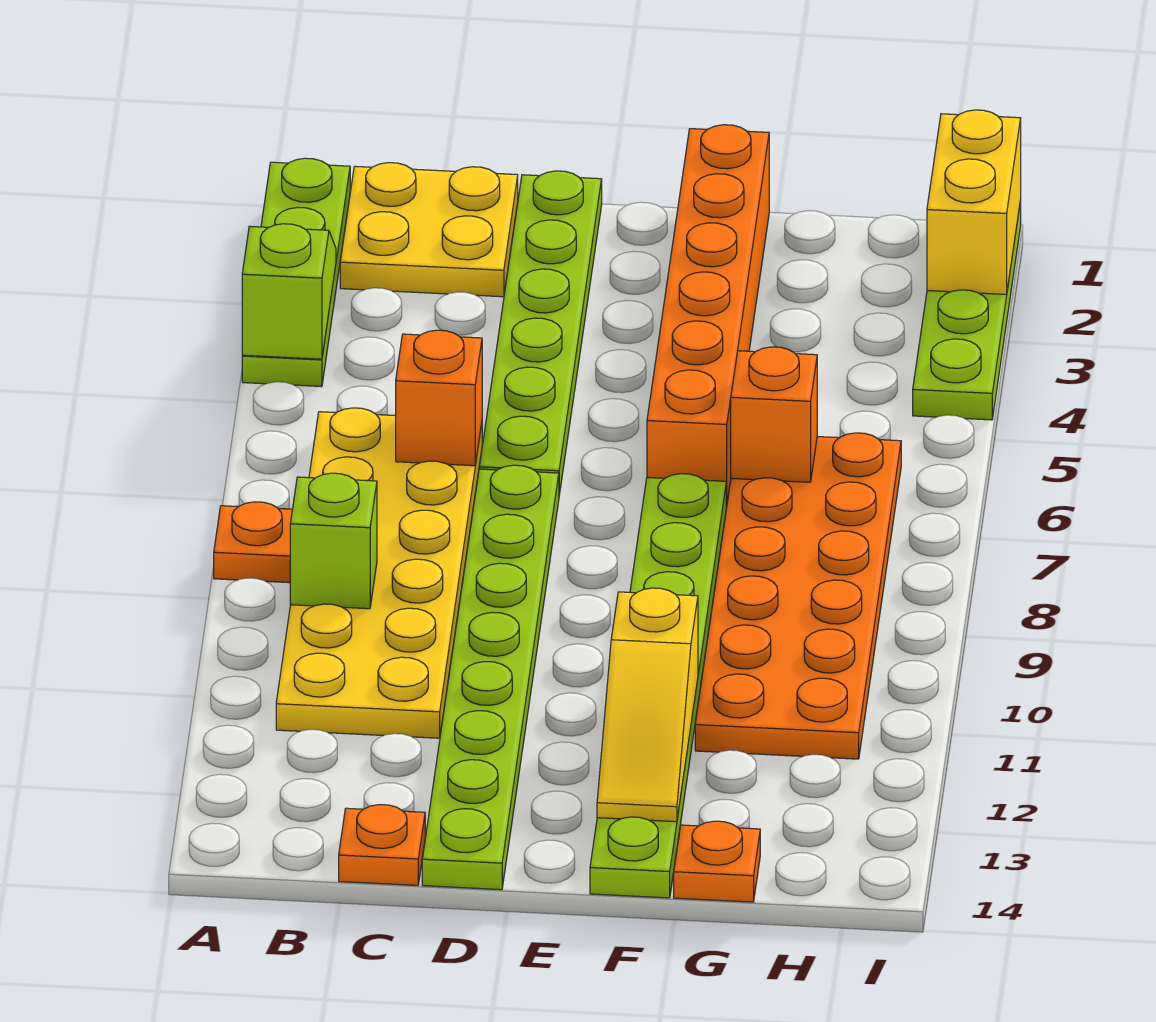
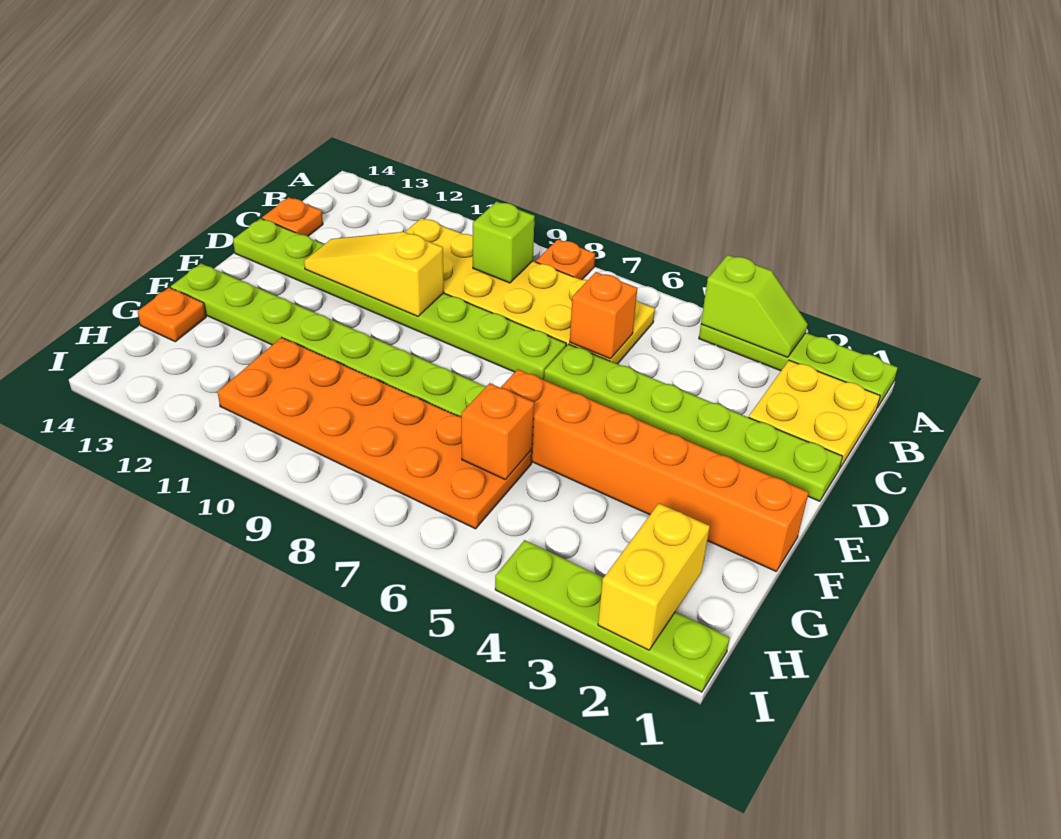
yellow 1x3 slope [597,588,698,822] -> yellow 1x3 slope moved to [304,232,444,316]
yellow 1x2 brick [927,110,1021,294] -> yellow 1x2 brick turned to [598,503,710,650]

